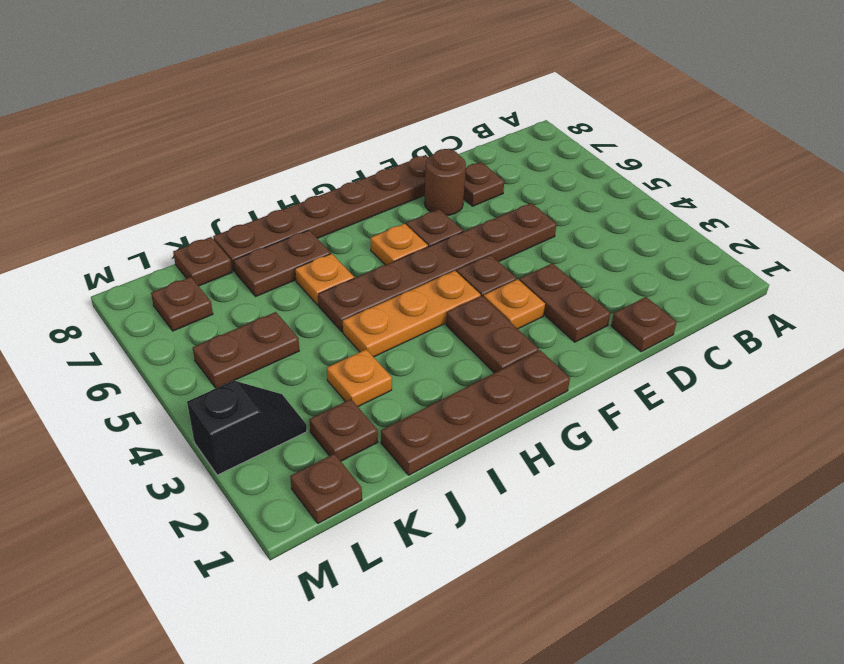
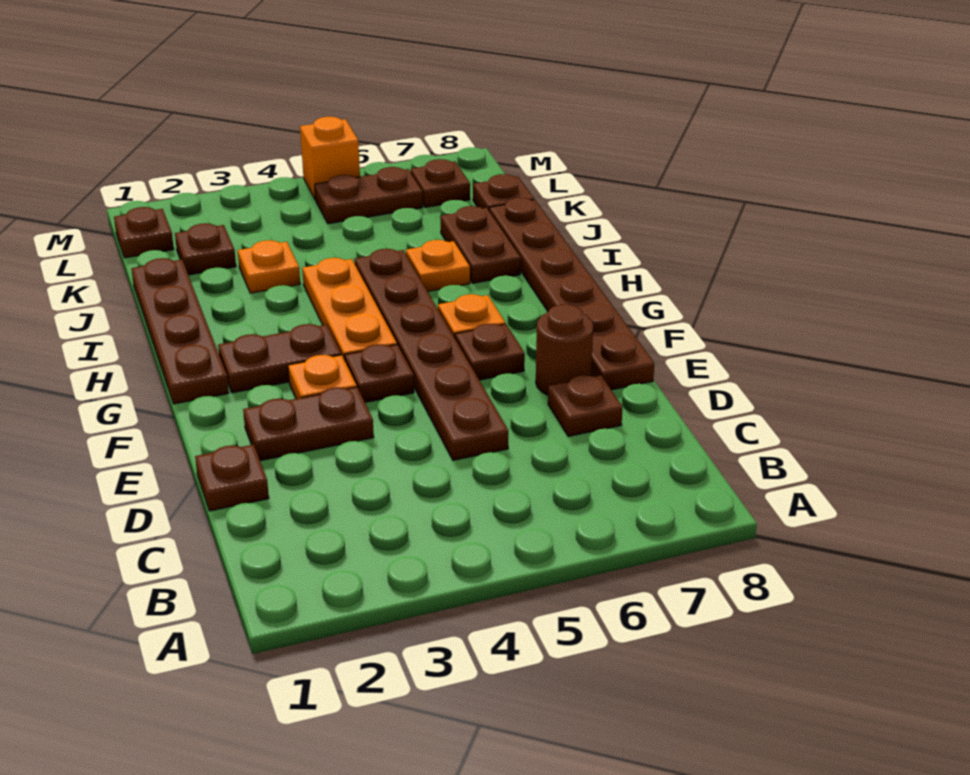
brown 1x2 plate [193,312,299,388] -> brown 1x2 plate turned to [315,167,423,224]
black 1x2 slope [187,381,307,475] -> none
none -> orange 1x1 brick [300,117,360,200]

